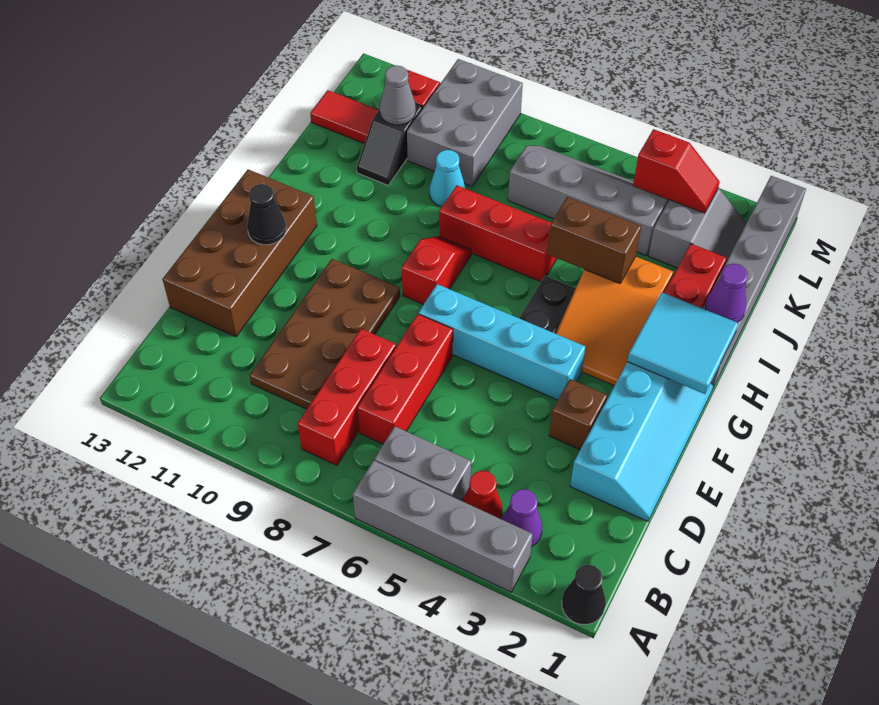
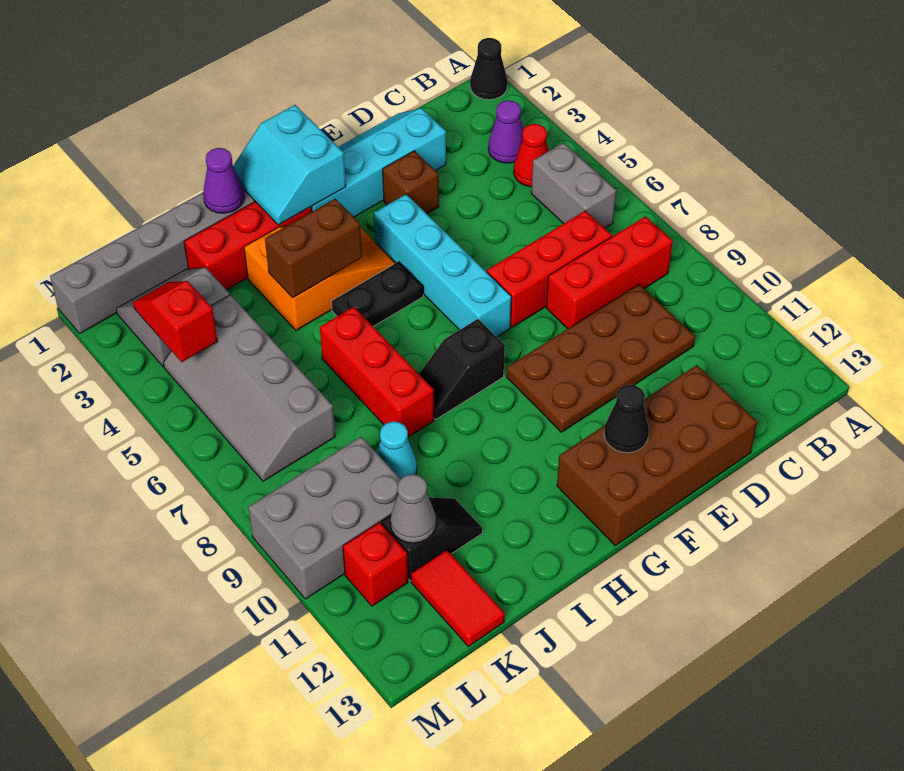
grey 1x4 brick [353,461,533,592] -> none
cyan 2x2 tile [627,292,738,394] -> cyan 2x2 slope [233,105,346,225]
red 1x2 slope [402,236,472,305] -> black 1x2 slope [419,319,505,419]
brown 1x2 brick [547,197,641,284] -> brown 1x2 brick turned to [265,199,362,298]

